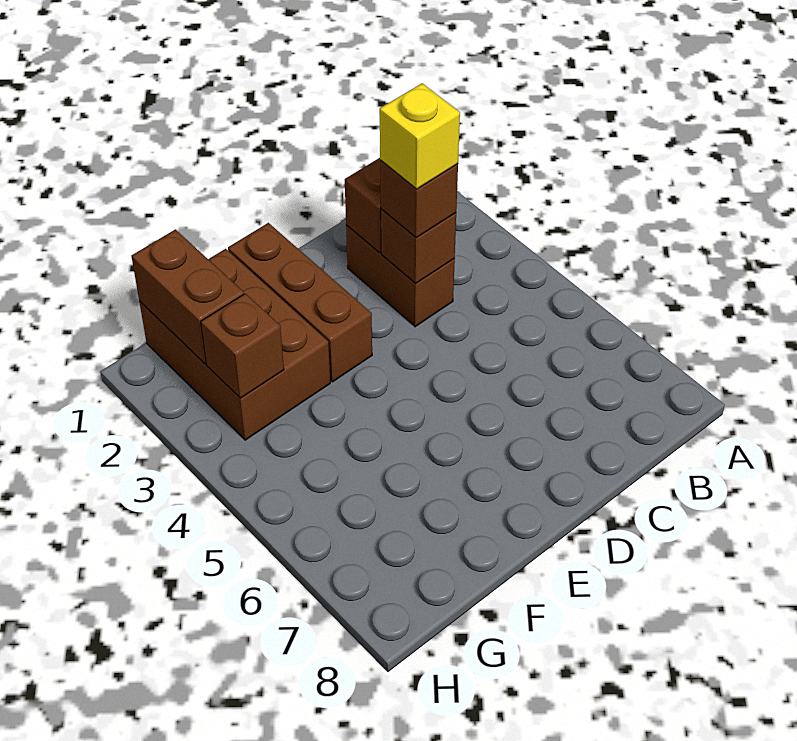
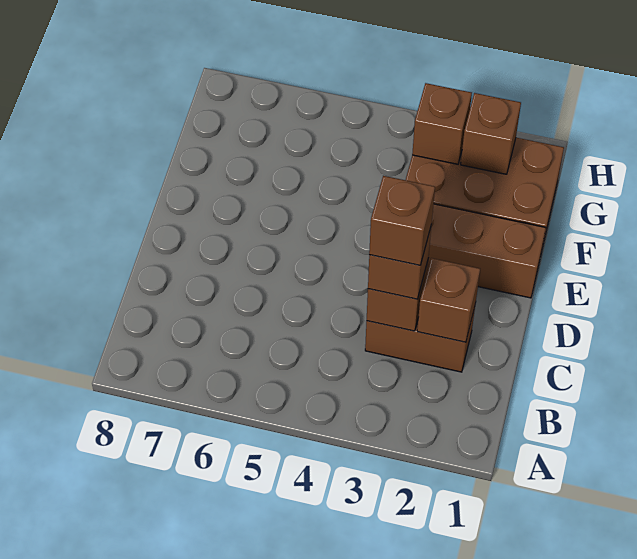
yellow 1x1 brick [380,83,460,189] -> brown 1x1 brick [369,176,435,265]
brown 1x2 brick [131,230,244,364] -> brown 1x1 brick [461,93,521,174]

